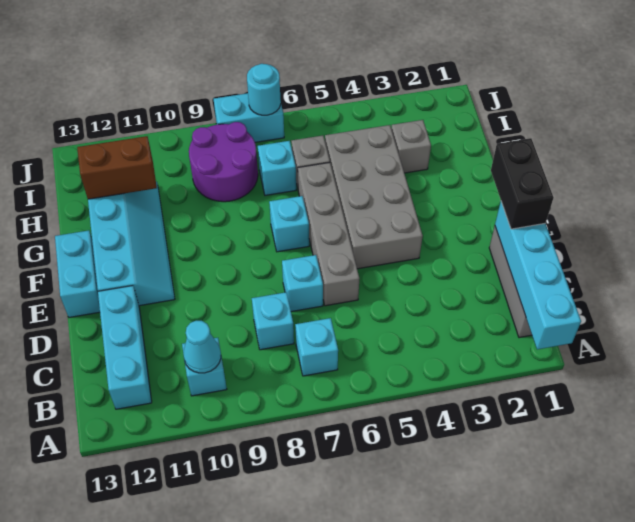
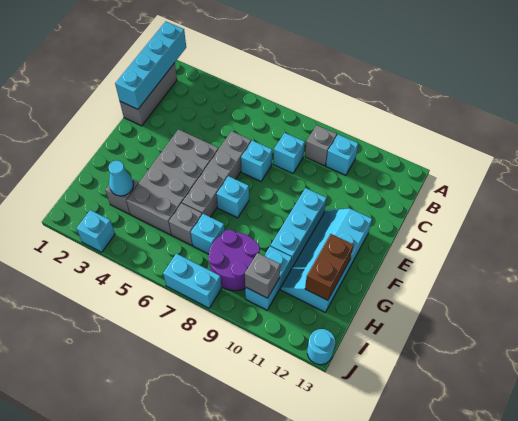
cyan 1x1 brick [295,318,338,376] -> cyan 1x1 brick moved to [76,210,115,252]
none -> grey 1x1 brick [305,125,337,166]
cyan 1x1 cone [184,321,221,373] -> cyan 1x1 cone moved to [108,160,134,196]
cyan 1x3 brick [98,286,152,409] -> cyan 1x3 brick moved to [271,188,327,269]
black 1x2 brick [491,138,554,229] -> none
cyan 1x2 brick [55,230,100,318] -> cyan 1x2 brick moved to [245,246,292,310]
brown 1x2 brick [77,136,157,199] -> brown 1x2 brick turned to [305,234,354,300]
none -> grey 1x1 brick [245,253,280,298]
cyan 1x1 round brick [247,64,281,115] -> cyan 1x1 round brick moved to [307,329,335,365]

